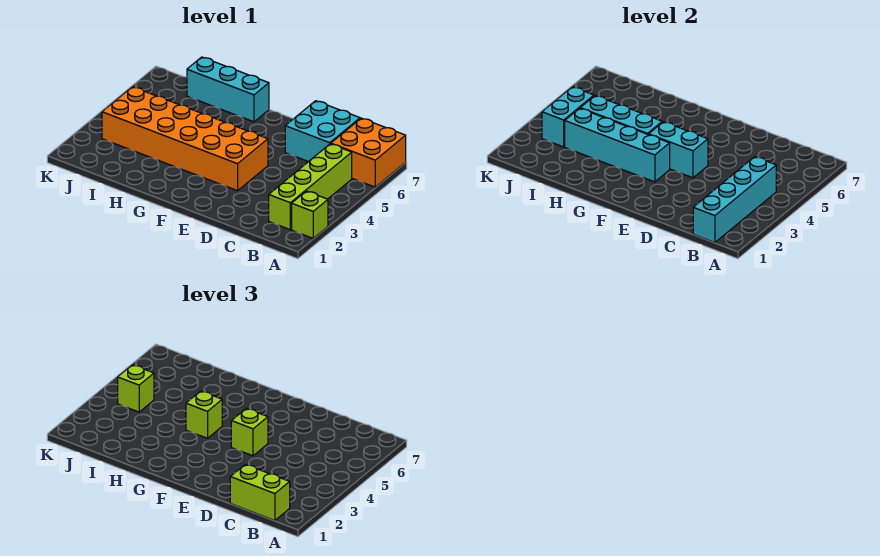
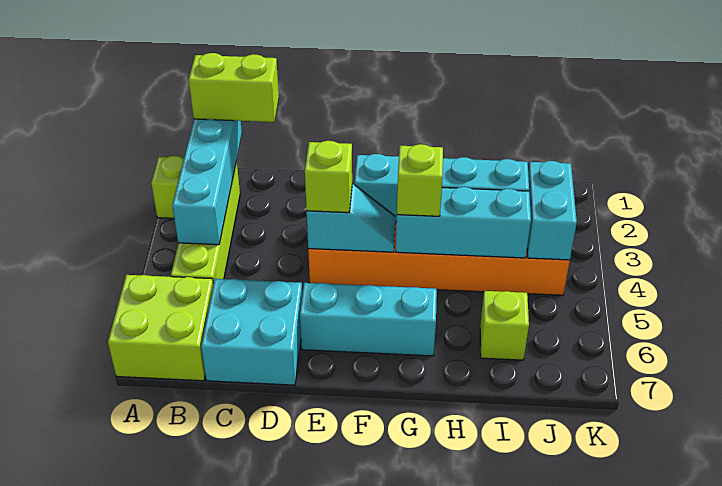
orange 2x2 brick [331,118,406,187] -> lime 2x2 brick [108,275,213,381]
cyan 1x2 brick [649,122,708,178] -> cyan 1x2 slope [307,184,395,252]
cyan 1x3 brick [187,57,269,122] -> cyan 1x3 brick moved to [300,283,437,356]
lime 1x1 brick [118,365,154,412] -> lime 1x1 brick moved to [480,291,529,360]

